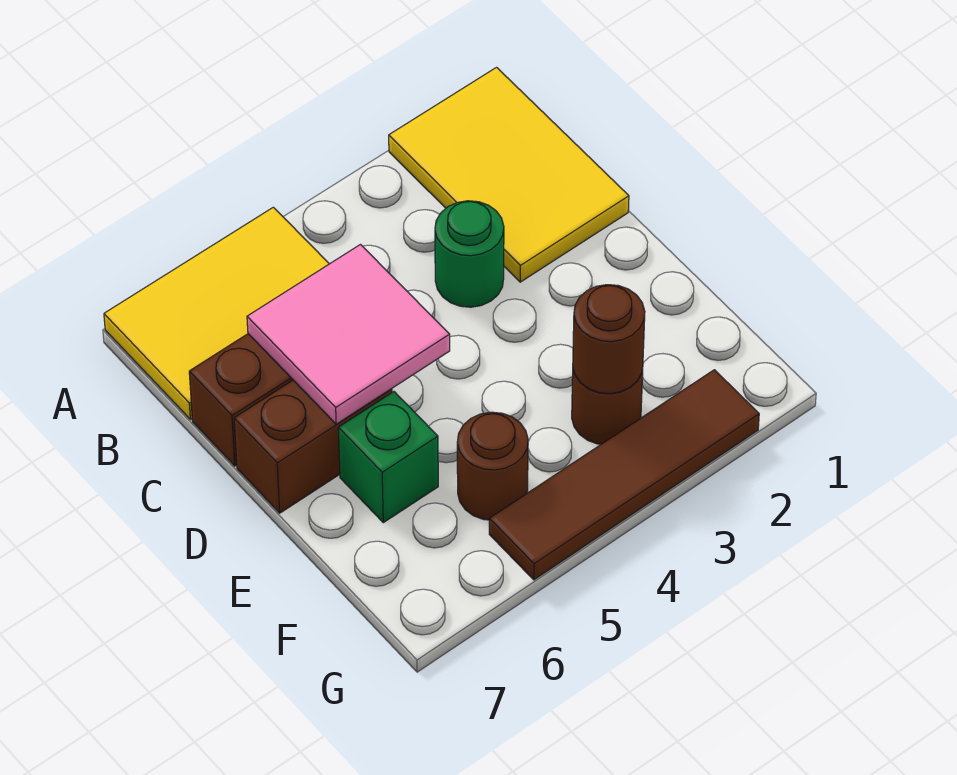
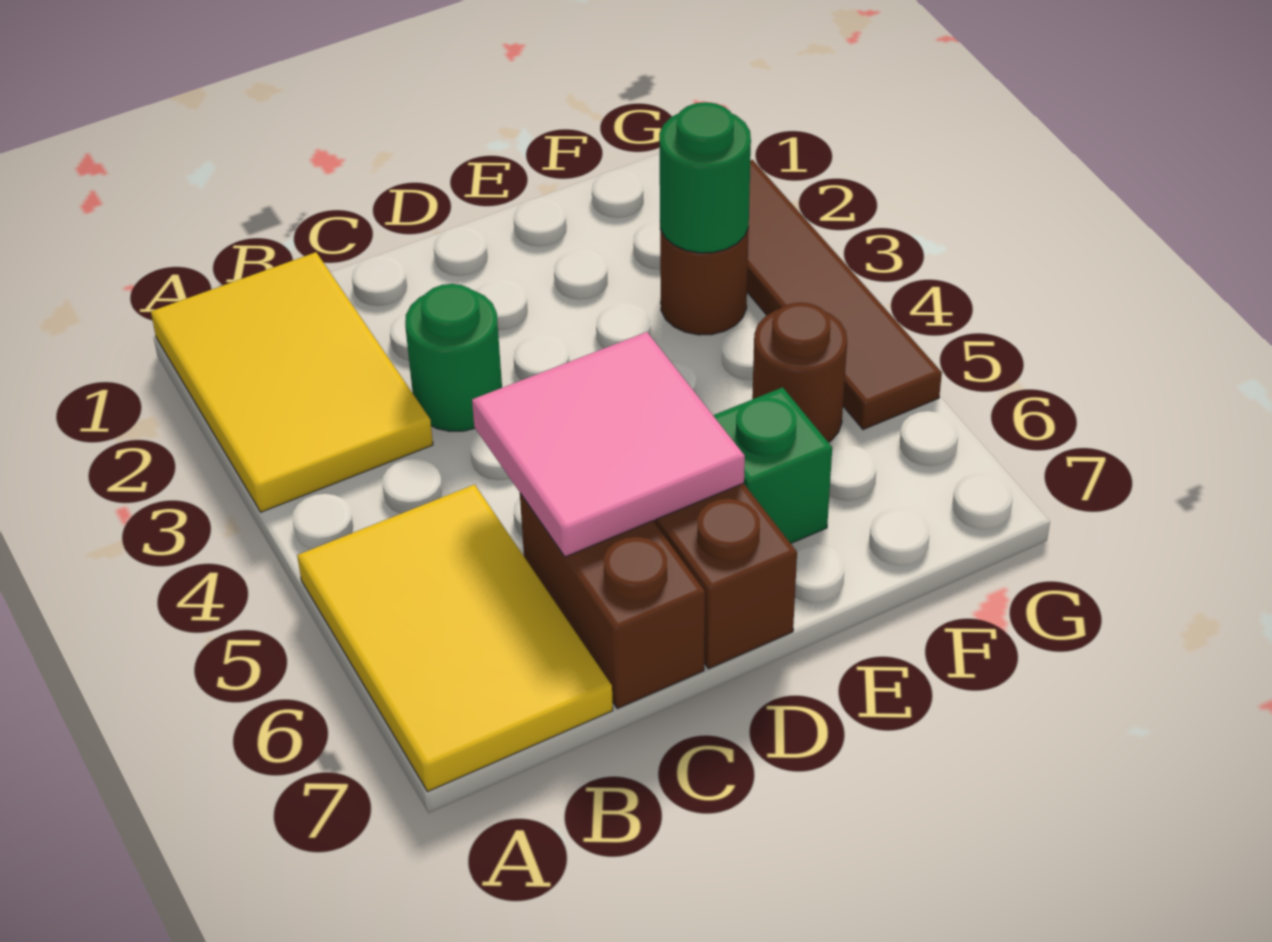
yellow 2x3 tile [389,67,629,282] -> yellow 2x3 tile turned to [151,252,433,512]
brown 1x1 round brick [573,285,645,394] -> green 1x1 round brick [659,102,751,253]

